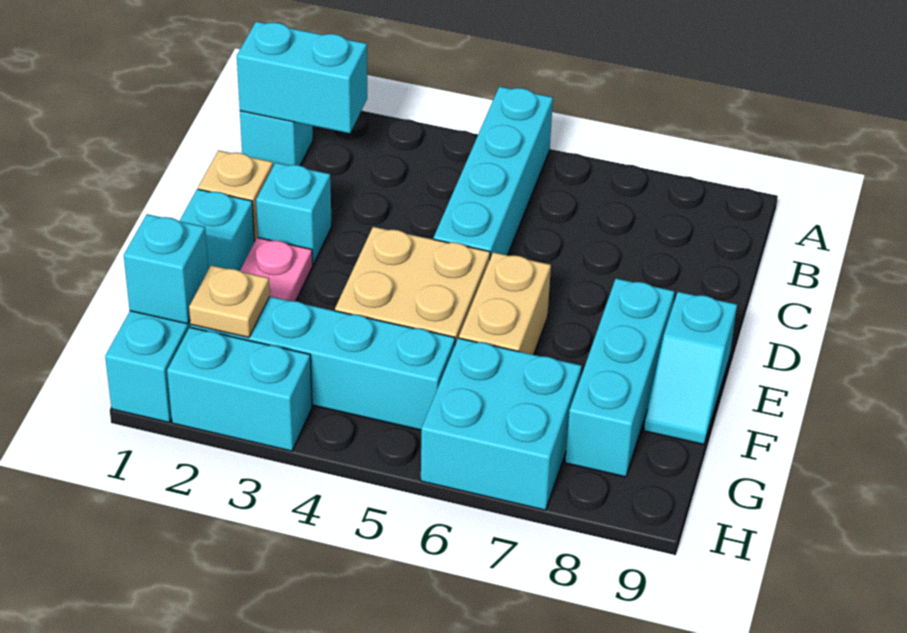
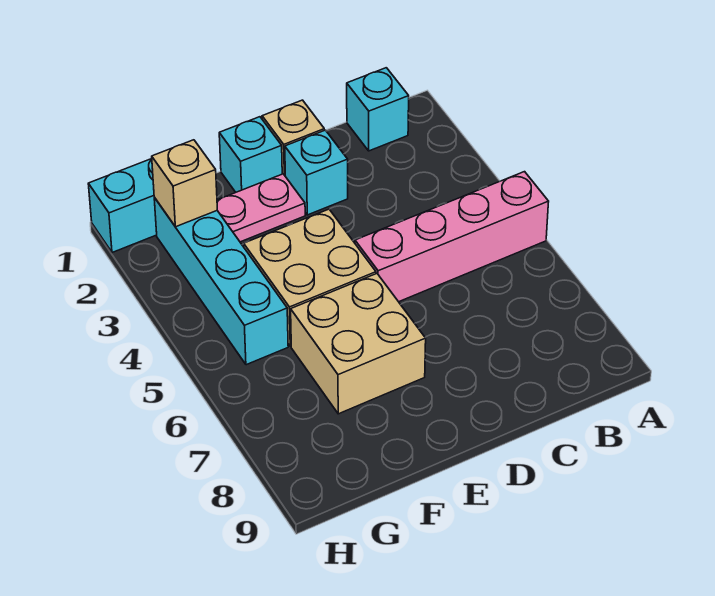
cyan 1x4 brick [434,87,553,258] -> pink 1x4 brick [355,172,549,302]
cyan 1x2 brick [237,22,367,133] -> none
tan 1x2 brick [459,252,551,355] -> tan 2x2 brick [291,274,426,414]
cyan 1x3 brick [565,279,675,477] -> none
cyan 1x2 slope [644,292,737,444] -> none
cyan 1x1 brick [124,214,208,324] -> none
tan 1x1 plate [189,265,270,338] -> tan 1x1 brick [152,140,217,227]
cyan 2x2 brick [421,338,582,510] -> none
cyan 1x2 brick [167,327,312,451] -> none

